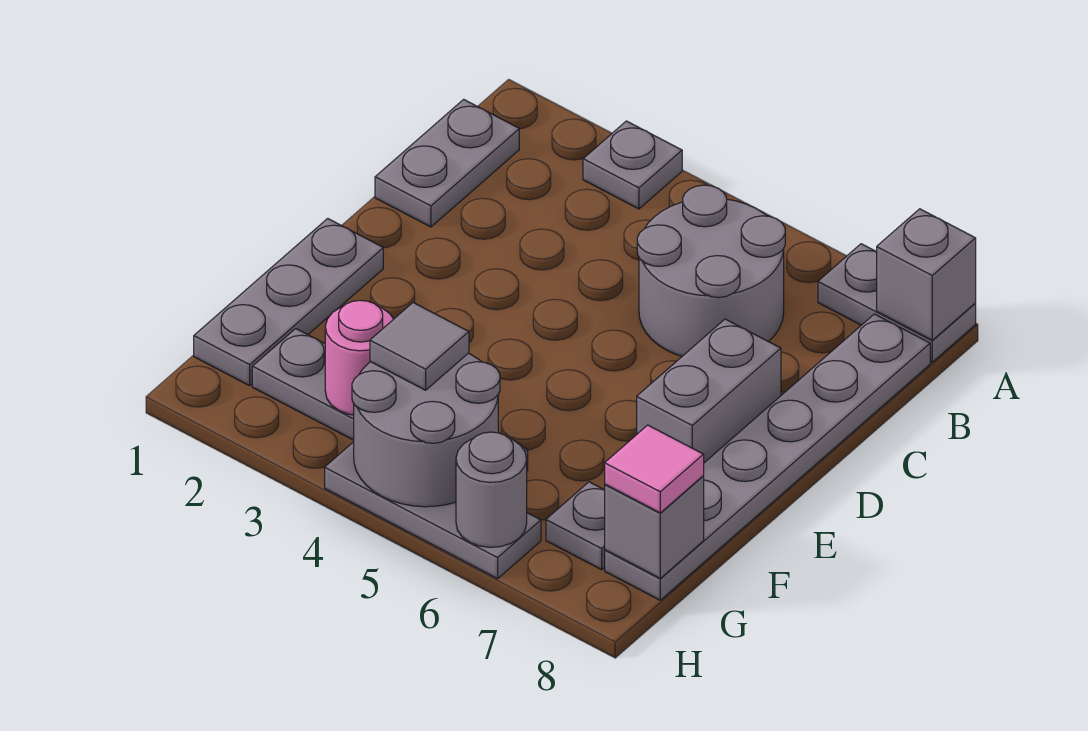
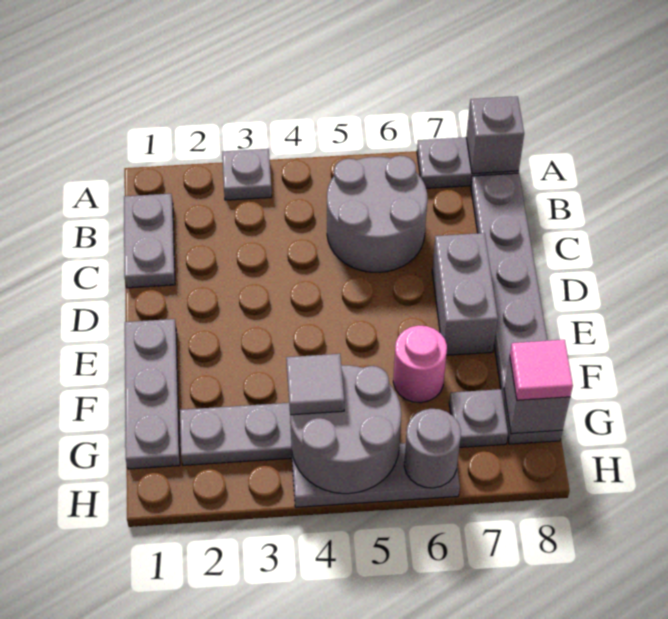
pink 1x1 round brick [325,300,393,415] -> pink 1x1 round brick moved to [393,325,447,403]

